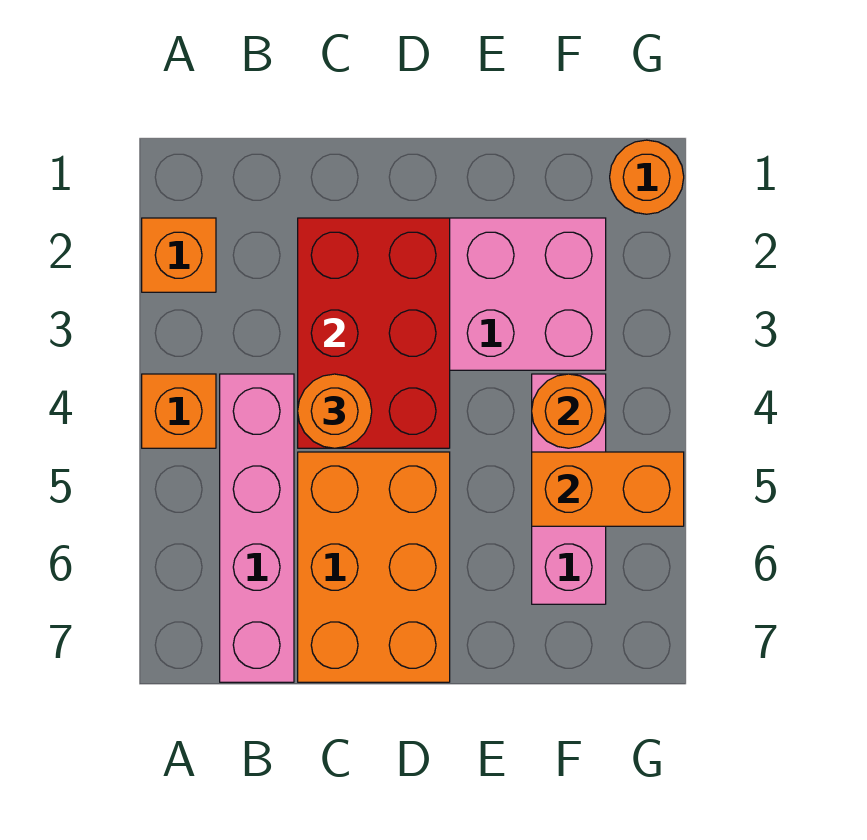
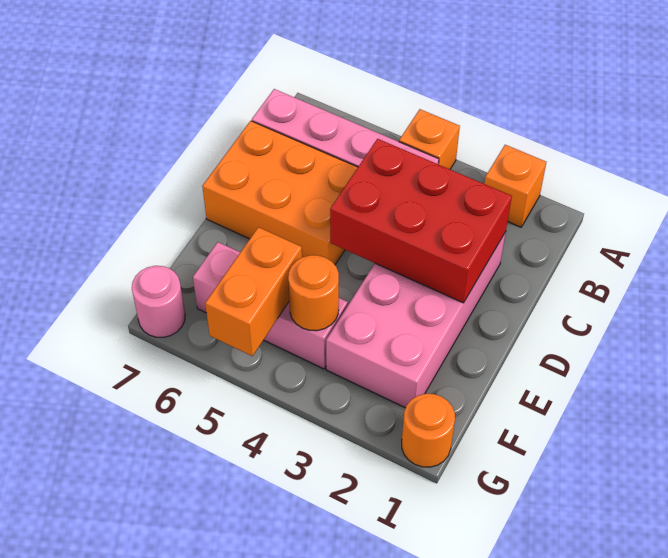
orange 1x1 round brick [298,374,372,448] -> none
none -> pink 1x1 round brick [132,266,185,337]

